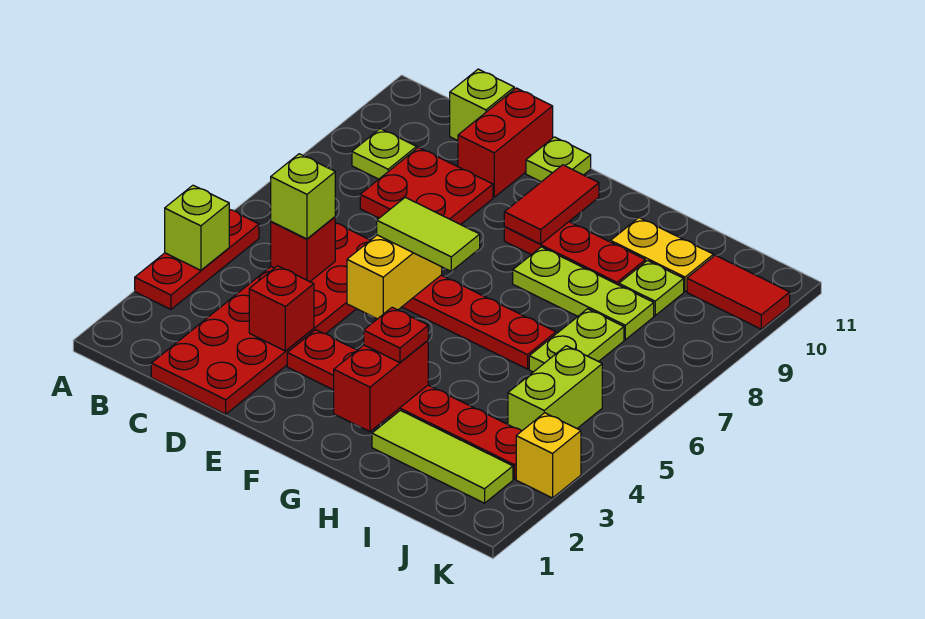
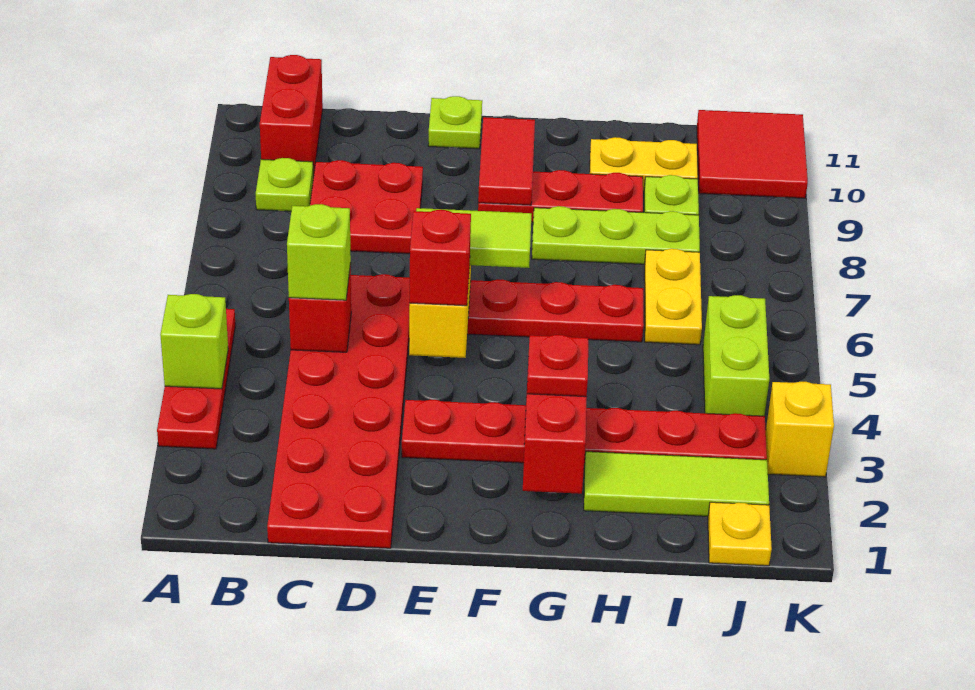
lime 1x1 brick [450,69,514,140] -> none
red 1x1 brick [249,266,314,351] -> red 1x1 brick moved to [410,210,471,306]
red 1x2 brick [458,88,553,197] -> red 1x2 brick moved to [260,55,323,176]
lime 1x2 plate [529,309,624,372] -> yellow 1x2 plate [644,249,702,345]
none -> yellow 1x1 plate [708,502,772,566]
red 1x2 tile [687,255,790,329] -> red 2x2 tile [697,110,808,198]

